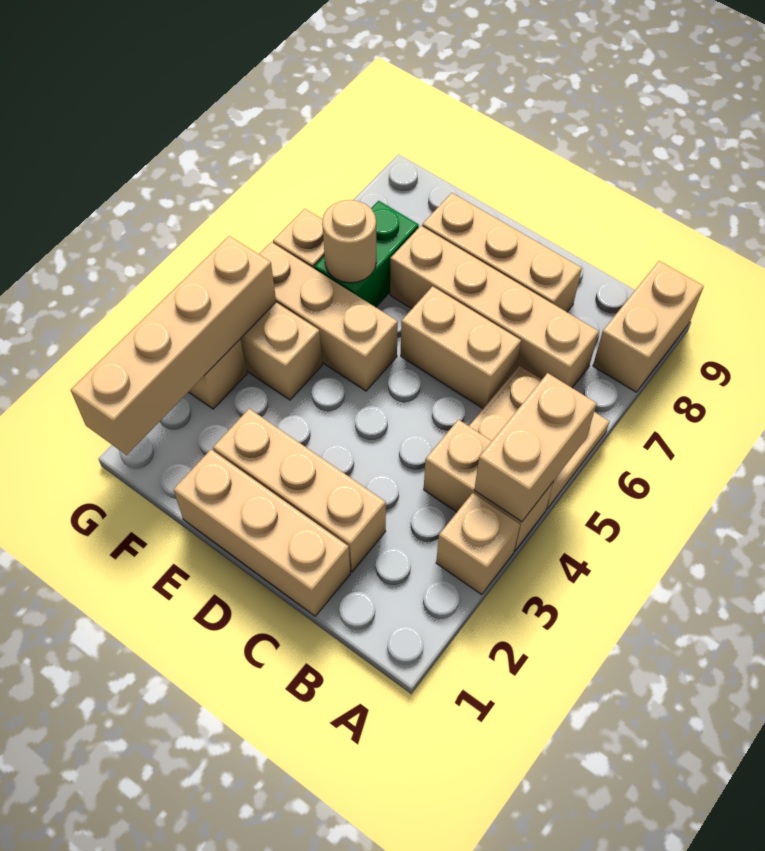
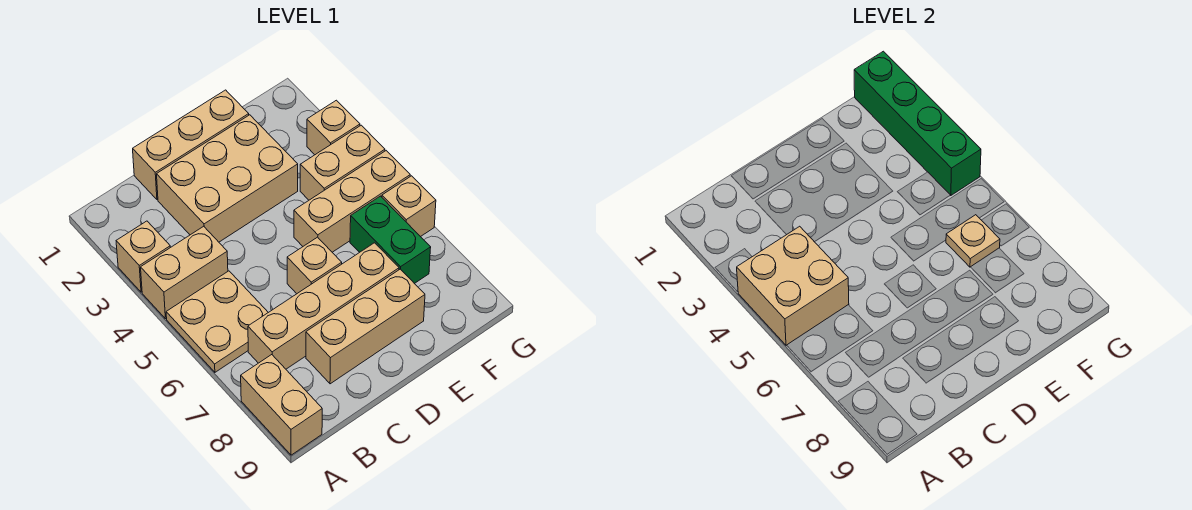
tan 1x2 brick [474,373,597,522] -> tan 2x2 brick [737,226,849,345]
tan 1x3 brick [213,409,386,572] -> tan 2x3 brick [157,115,298,242]
tan 1x2 brick [401,286,521,408] -> tan 1x1 brick [287,237,342,294]
tan 1x1 round brick [322,200,376,283] -> tan 1x1 plate [946,215,1000,267]
tan 1x4 brick [71,236,276,455] -> green 1x4 brick [854,51,981,195]

